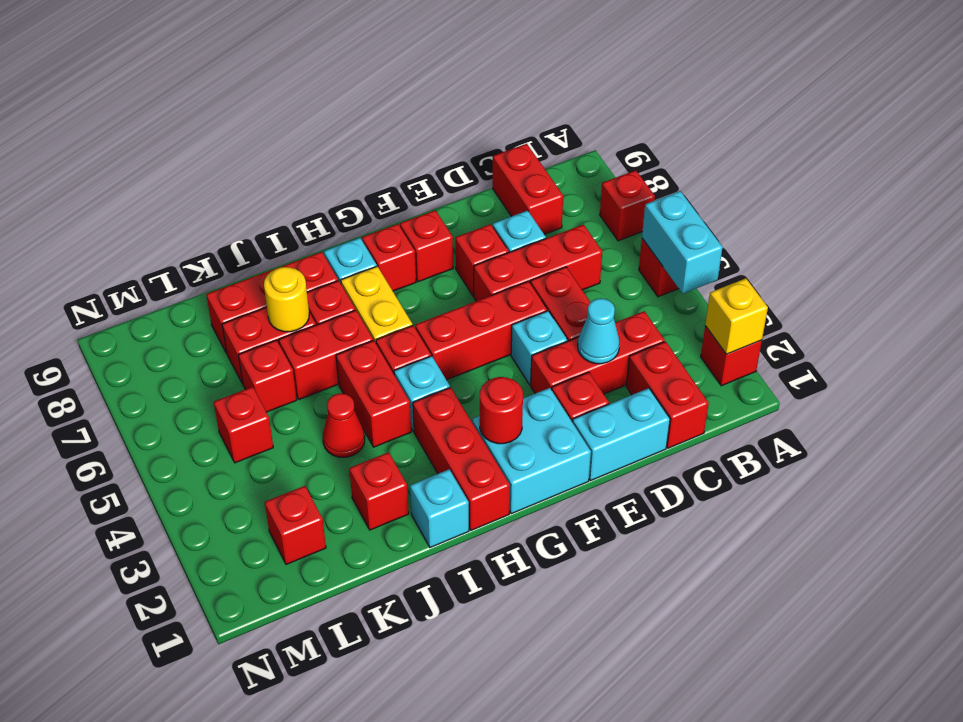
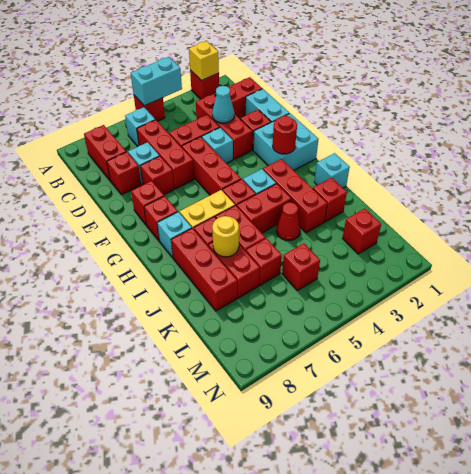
red 1x1 brick [600,170,655,241] -> red 1x1 brick moved to [107,152,141,194]
none -> cyan 1x1 brick [125,107,155,146]
red 1x2 brick [493,144,563,234] -> red 1x2 brick turned to [84,125,126,180]
red 1x3 brick [413,387,510,530] -> red 1x3 brick turned to [263,159,327,233]

